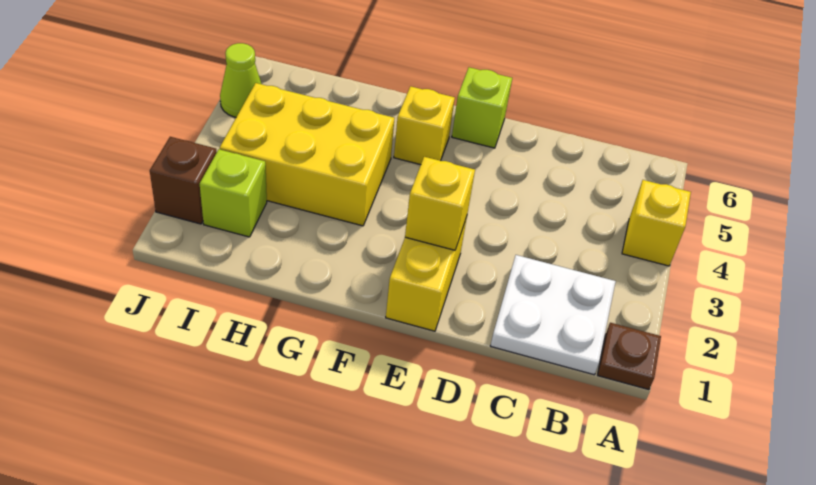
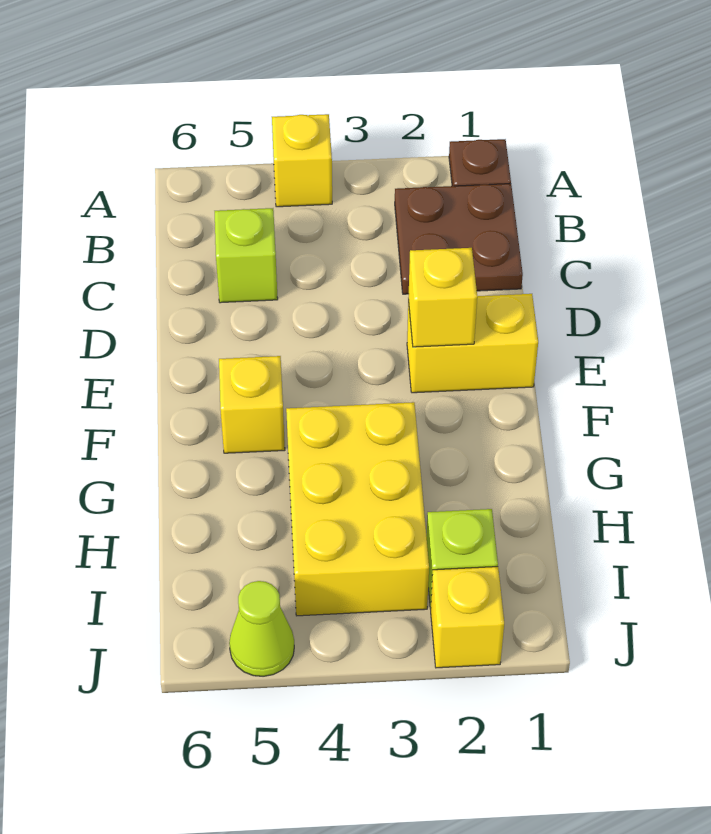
white 2x2 plate [490,255,616,375] -> brown 2x2 plate [395,184,523,294]
lime 1x1 brick [452,67,512,148] -> lime 1x1 brick moved to [215,208,278,303]
brown 1x1 brick [150,137,217,224] -> yellow 1x1 brick [431,567,504,668]

